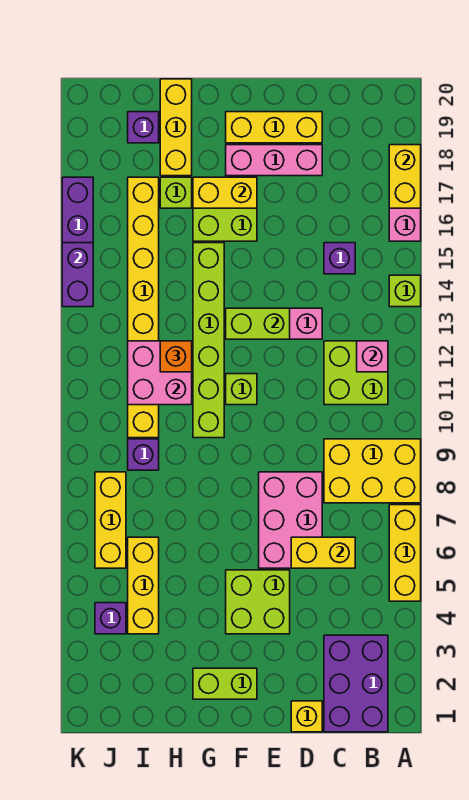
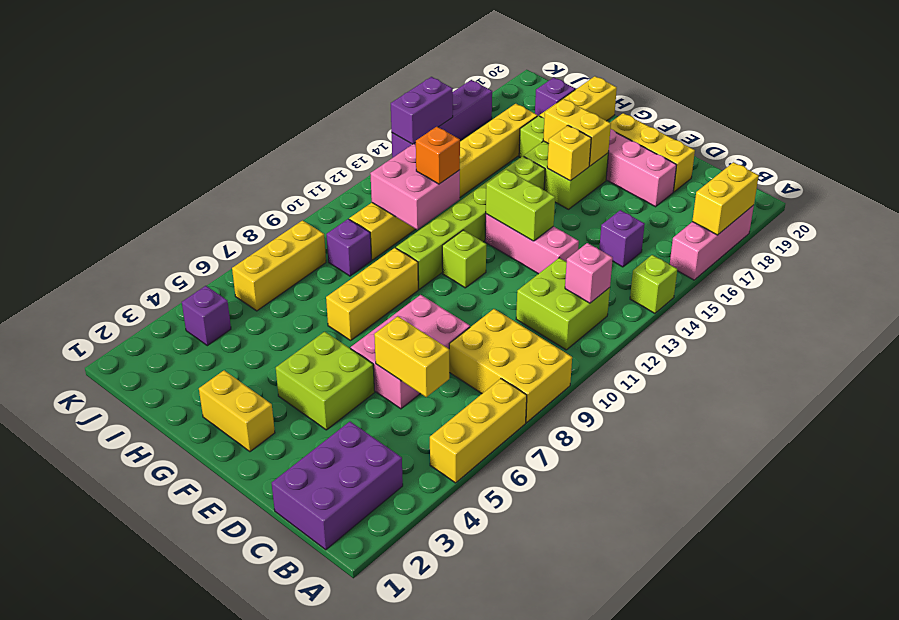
yellow 1x1 brick [291,701,322,732] -> yellow 1x1 brick moved to [547,126,591,181]
lime 1x2 brick [193,668,257,699] -> yellow 1x2 brick [199,370,275,452]
yellow 1x3 brick [128,537,159,634] -> yellow 1x3 brick moved to [326,248,418,340]

